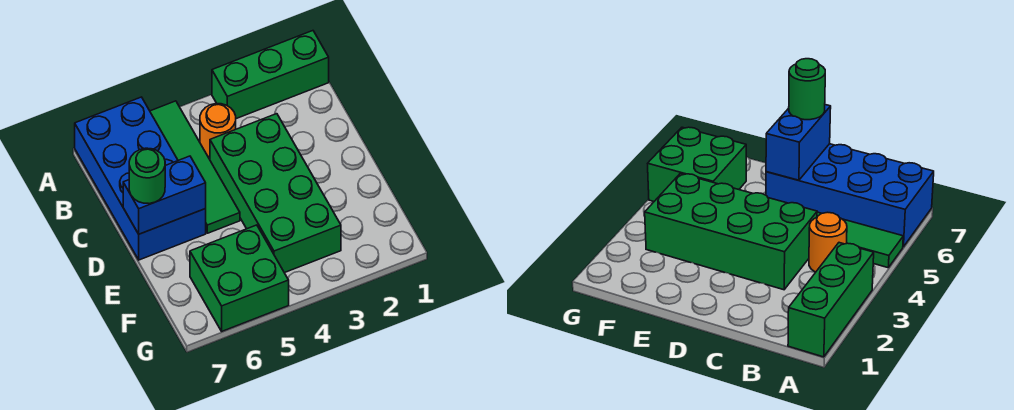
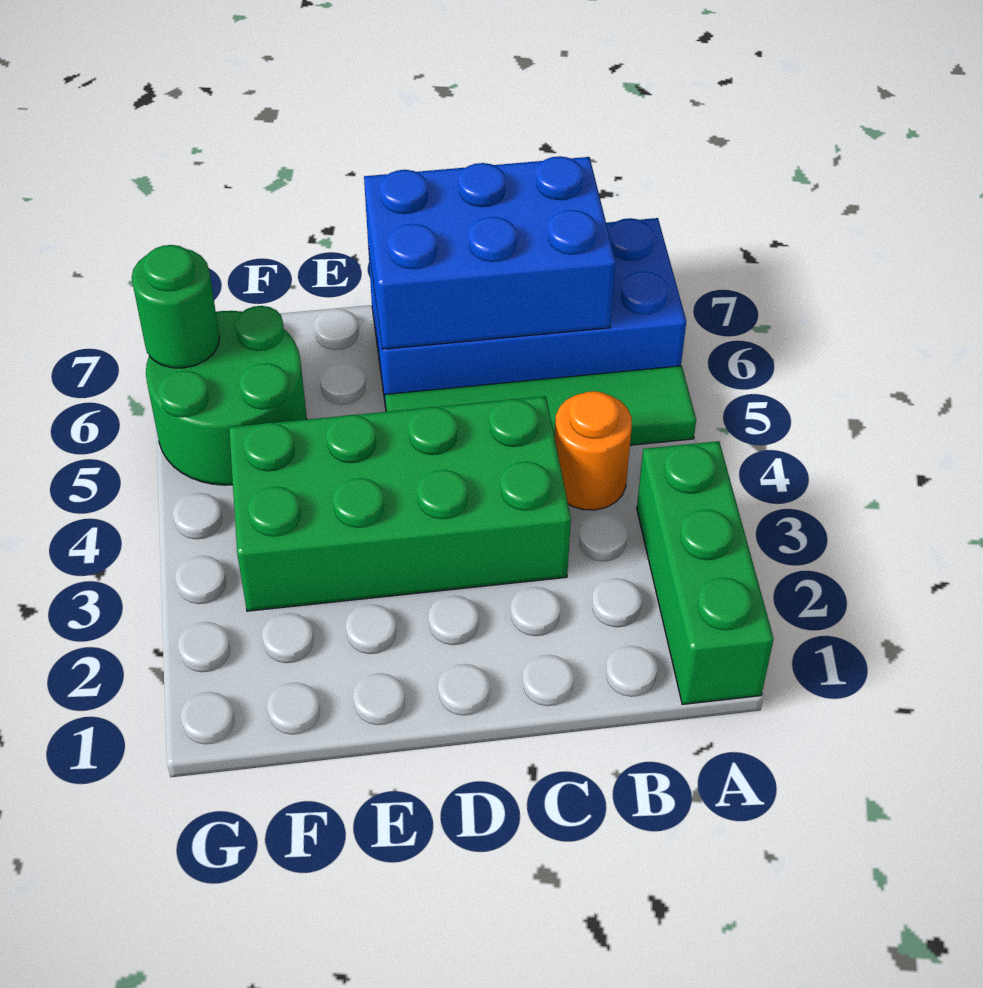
blue 1x2 brick [123,156,206,234] -> blue 2x3 brick [364,156,616,349]
green 1x1 round brick [129,148,165,204] -> green 1x1 round brick moved to [132,245,220,368]
green 2x2 brick [190,225,289,331] -> green 2x2 round brick [146,306,307,485]

